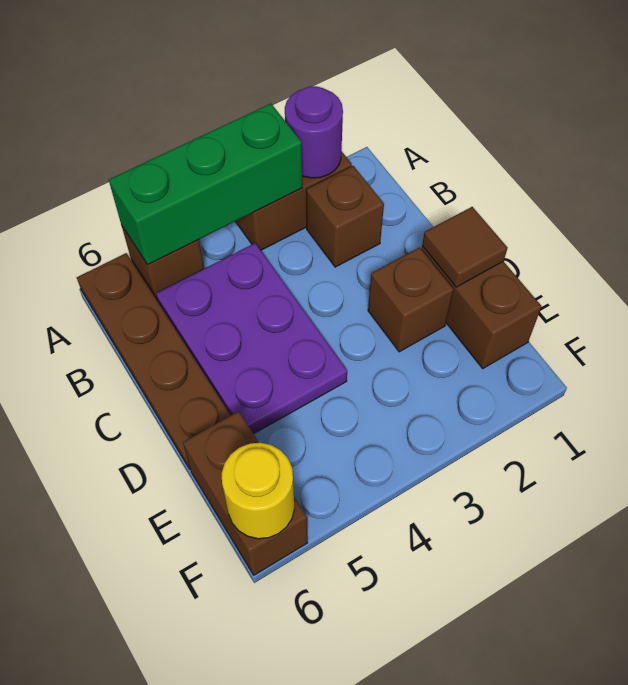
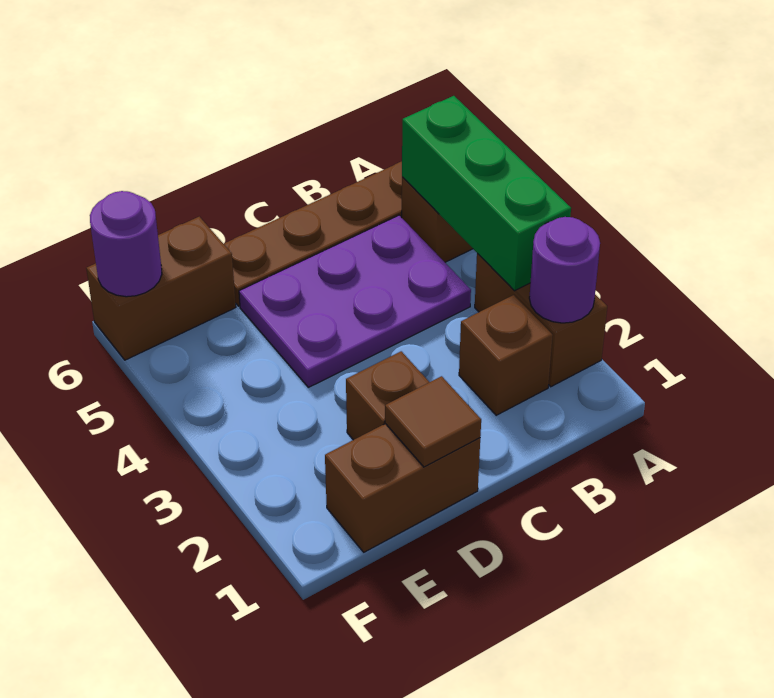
yellow 1x1 round brick [222,443,294,539] -> purple 1x1 round brick [90,191,162,297]

